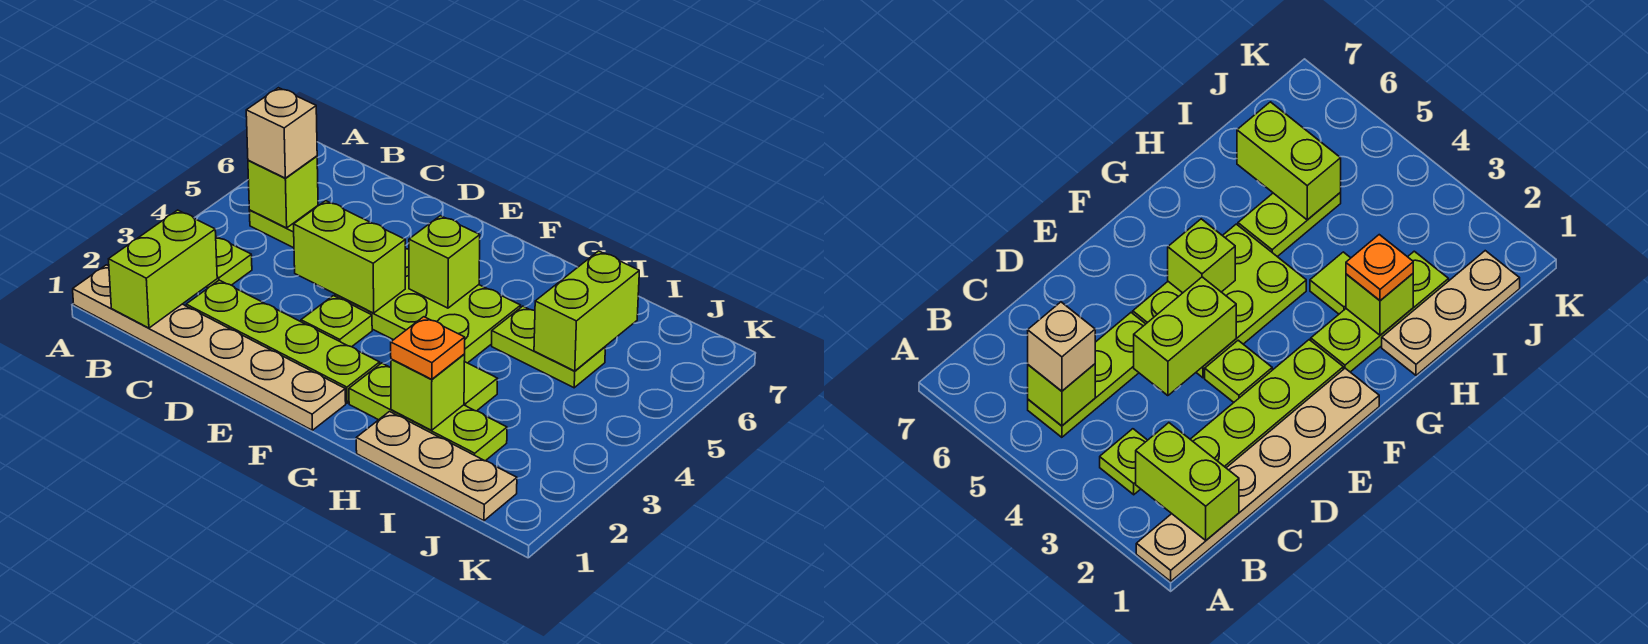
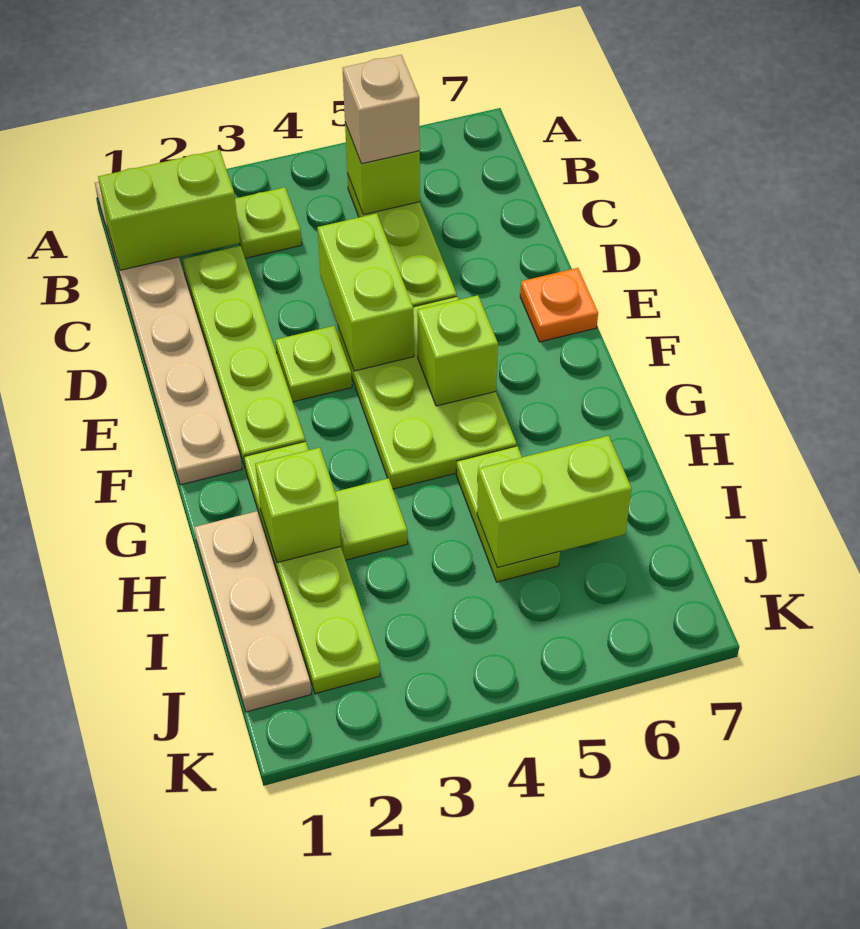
lime 1x3 plate [349,363,507,461] -> lime 1x4 plate [244,441,380,694]
orange 1x1 plate [391,317,465,379] -> orange 1x1 plate moved to [520,268,598,342]

